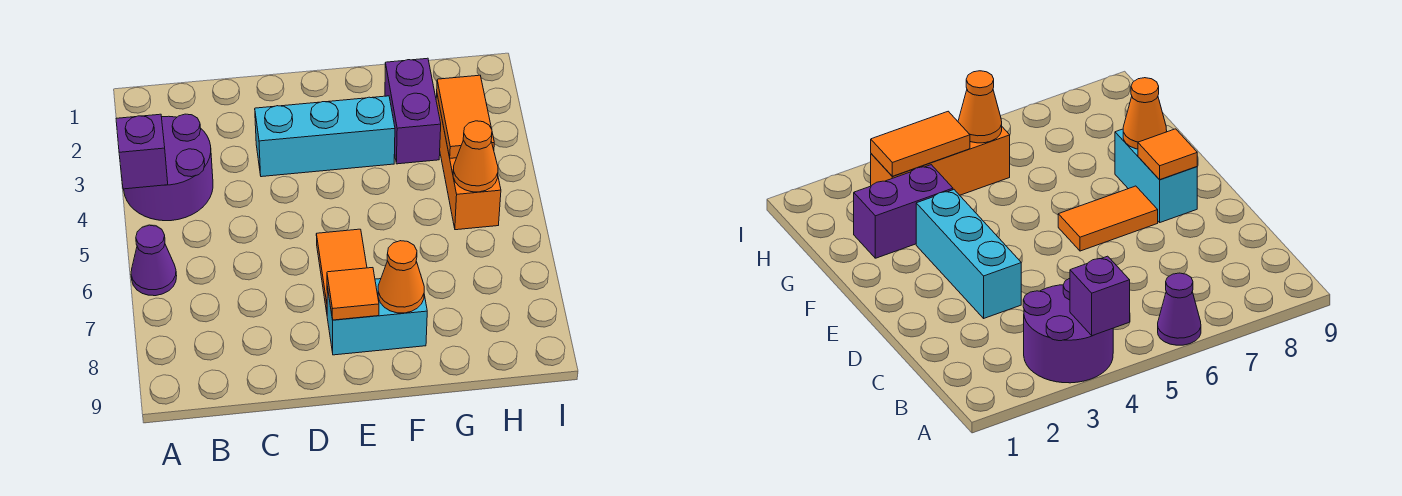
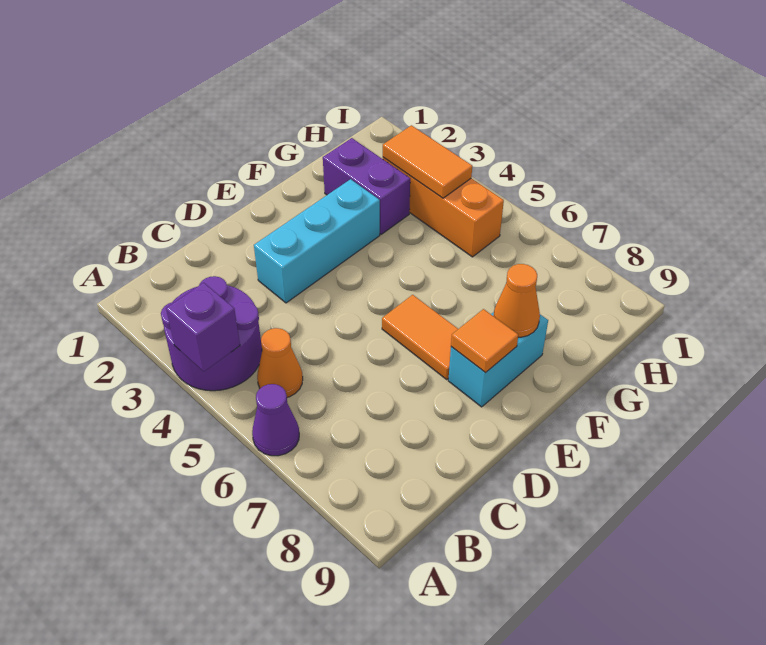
orange 1x1 cone [453,121,498,192] -> orange 1x1 cone moved to [257,328,303,397]

